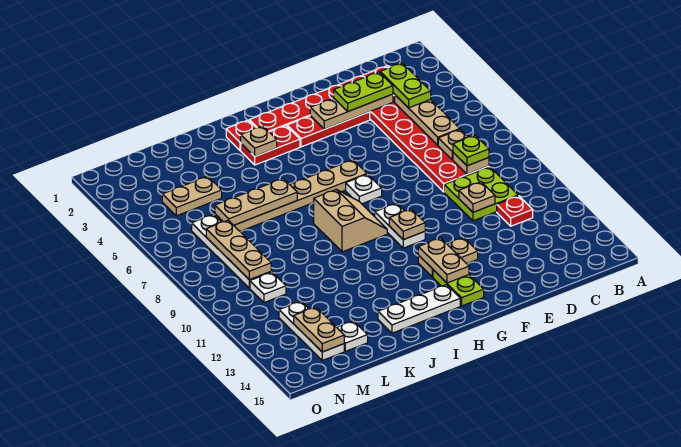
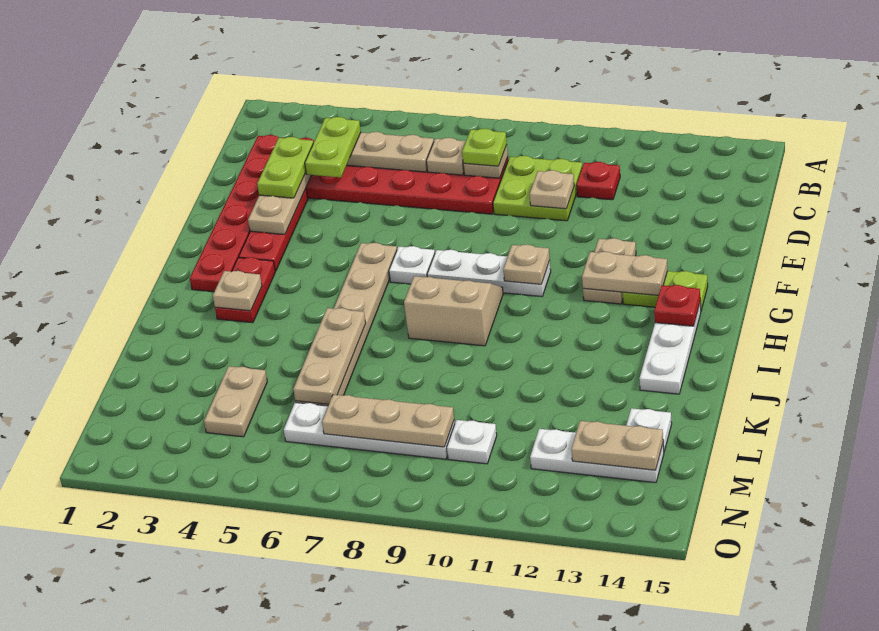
lime 1x2 plate [380,63,431,108] -> lime 1x2 plate turned to [305,117,361,177]
white 1x2 plate [375,203,425,248] -> white 1x3 plate [427,250,551,296]
red 1x1 plate [226,120,256,151] -> red 1x1 plate moved to [654,285,700,326]

